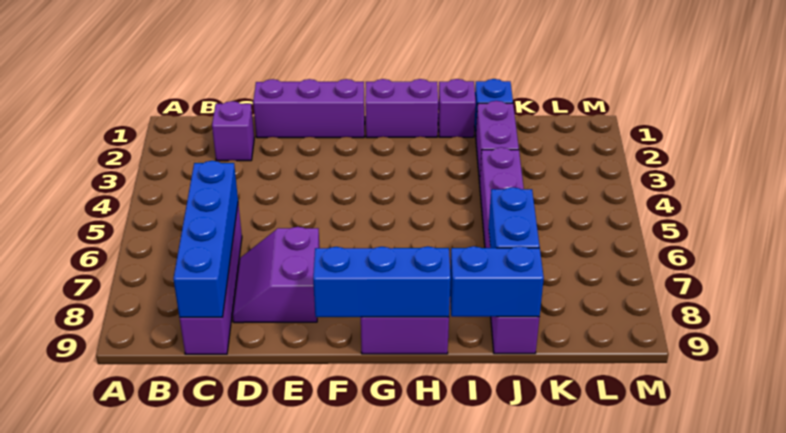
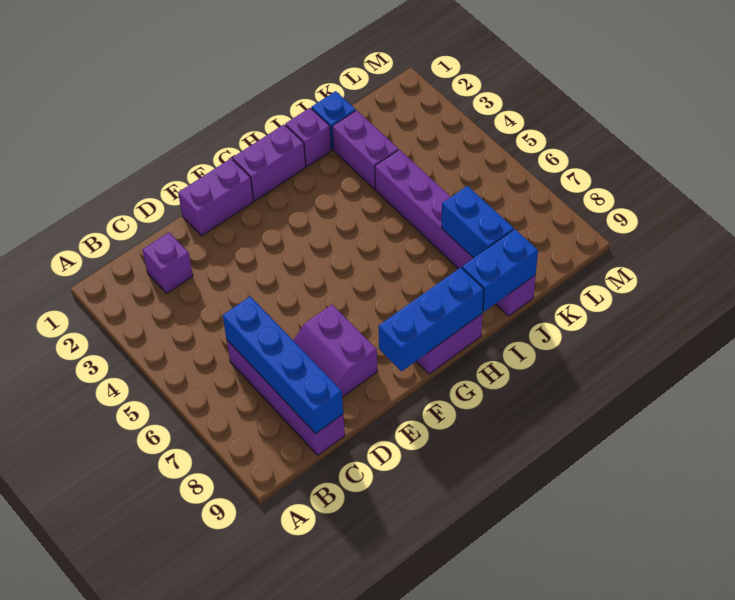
purple 1x3 brick [253,79,365,138] -> purple 1x2 brick [178,159,254,236]

